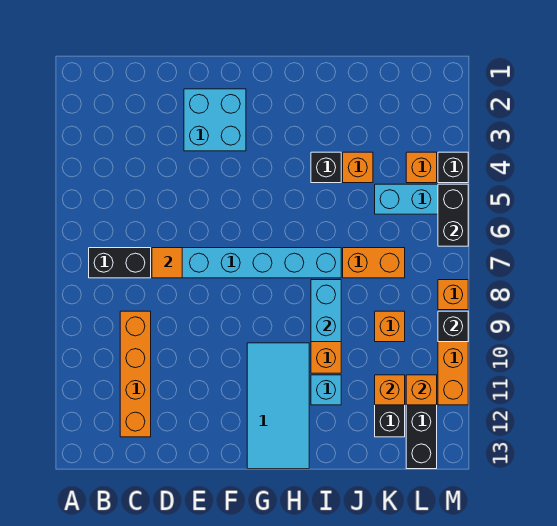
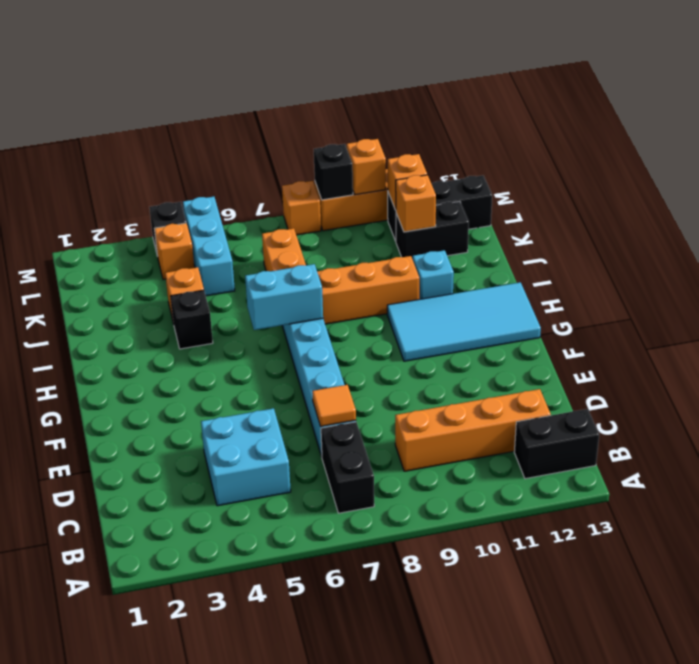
cyan 2x2 brick [184,89,246,151] -> cyan 2x2 brick moved to [201,408,291,506]
cyan 1x2 brick [311,280,341,342] -> cyan 1x2 brick moved to [245,264,323,330]
orange 1x1 brick [375,311,405,342] -> orange 1x1 brick moved to [347,139,386,195]
black 1x2 brick [438,184,468,246] -> black 1x2 brick moved to [514,409,599,479]

